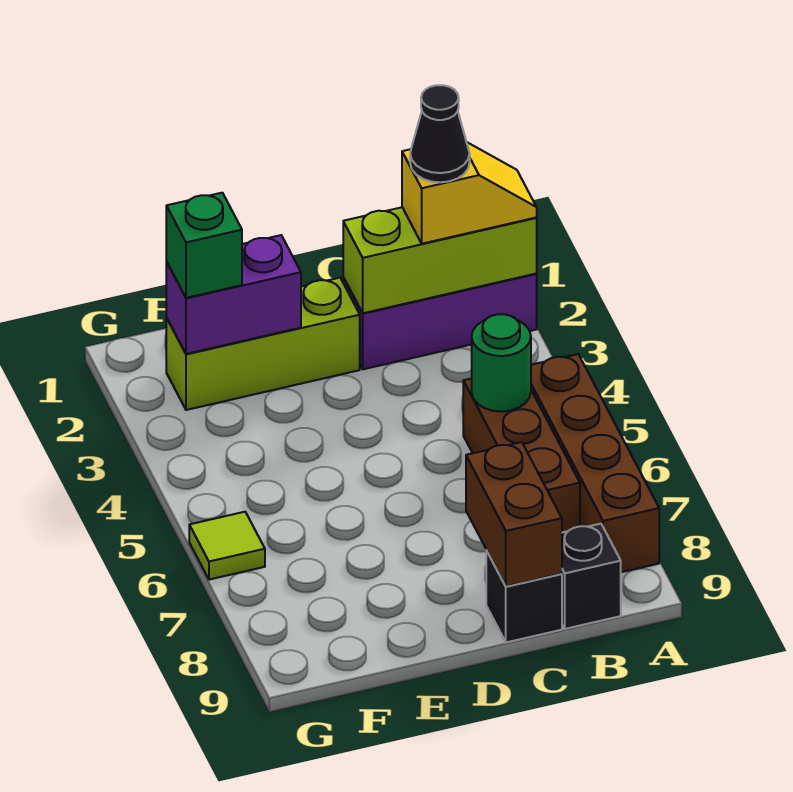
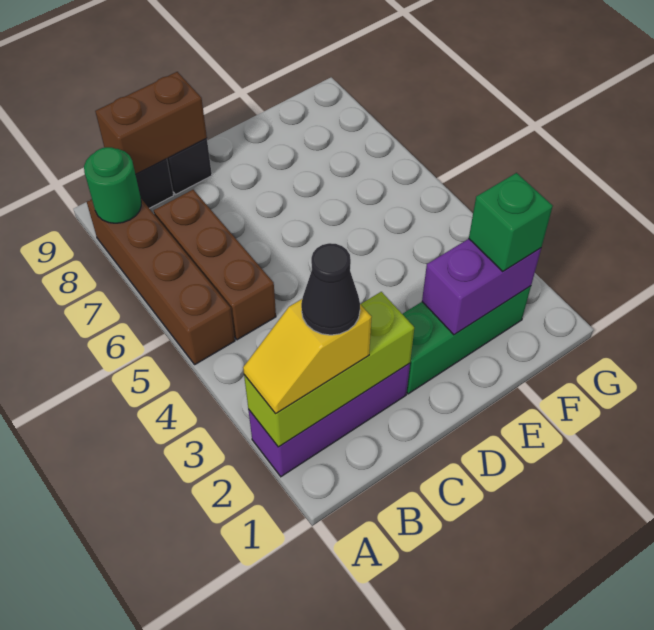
green 1x1 round brick [472,314,531,412] -> green 1x1 round brick moved to [84,147,141,223]
brown 1x2 brick [466,442,562,586] -> brown 1x2 brick turned to [95,72,207,174]
lime 1x3 brick [166,278,360,410] -> green 1x3 brick [403,286,531,394]
lime 1x1 tile [189,512,265,580] -> none

